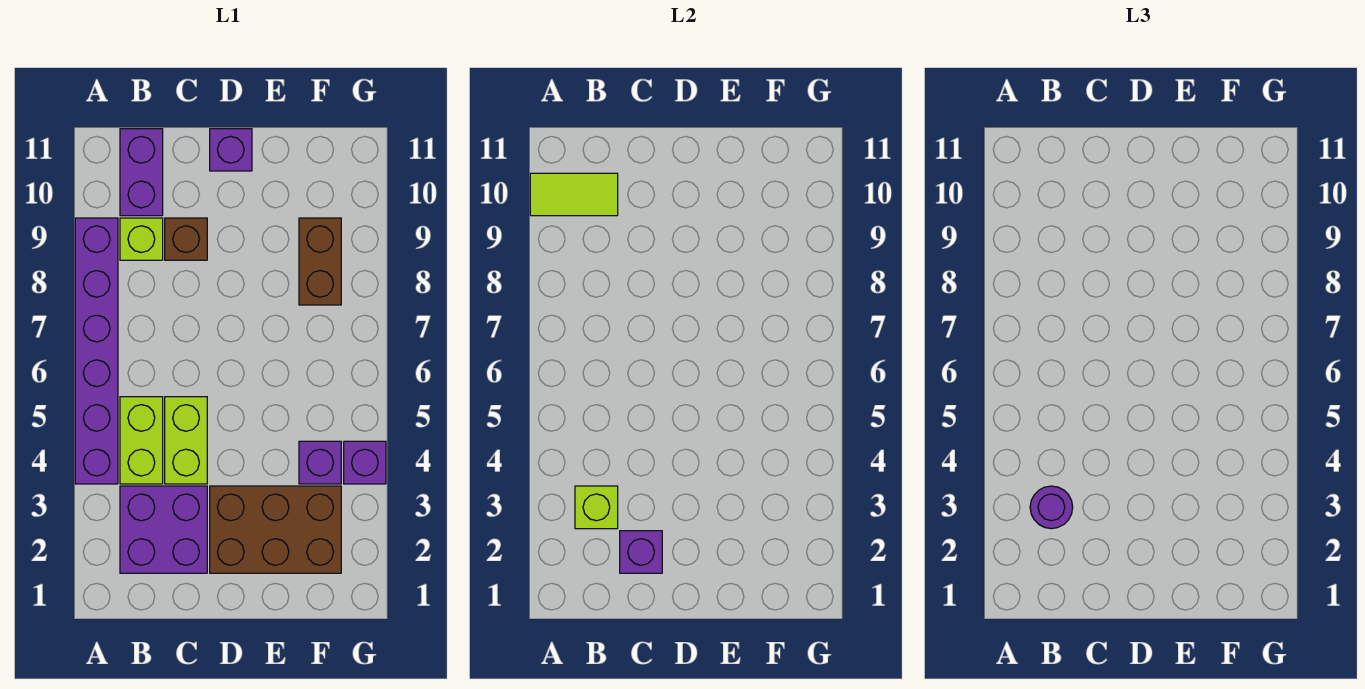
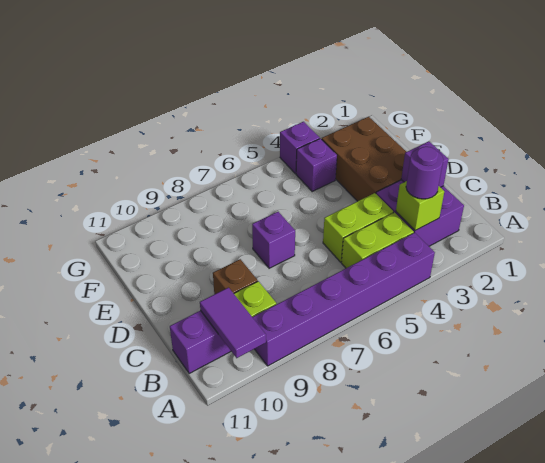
lime 1x2 tile [530,173,618,216] -> purple 1x2 tile [200,288,266,358]
purple 1x1 brick [210,129,252,171] -> purple 1x1 brick moved to [252,212,295,268]
brown 1x2 brick [299,218,341,305] -> none

